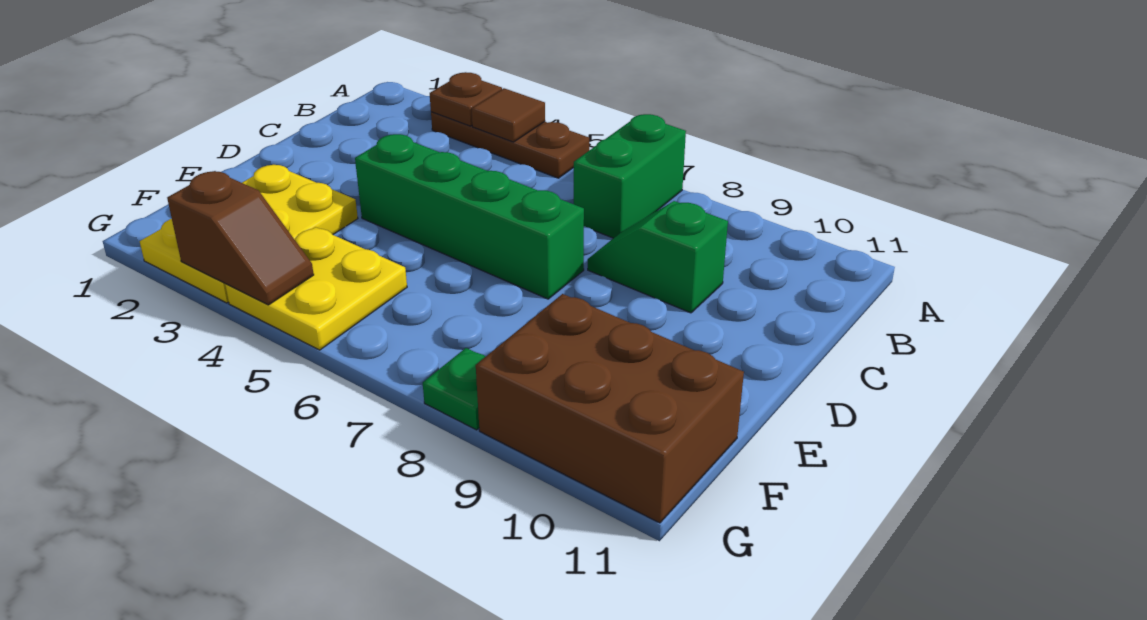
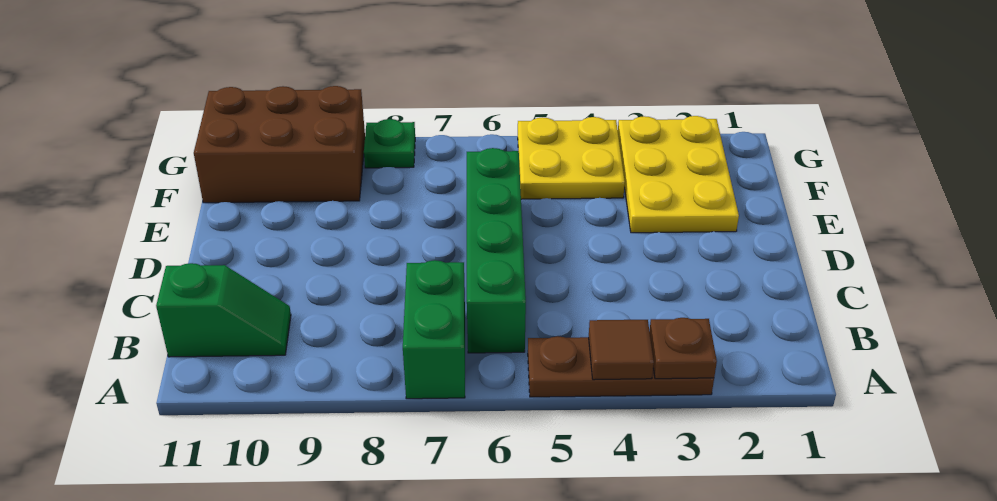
green 1x2 slope [588,201,728,313] -> green 1x2 slope moved to [156,263,291,357]
green 1x4 brick [355,134,584,299] -> green 1x4 brick turned to [467,148,526,353]
brown 1x2 slope [167,171,314,305] -> none

